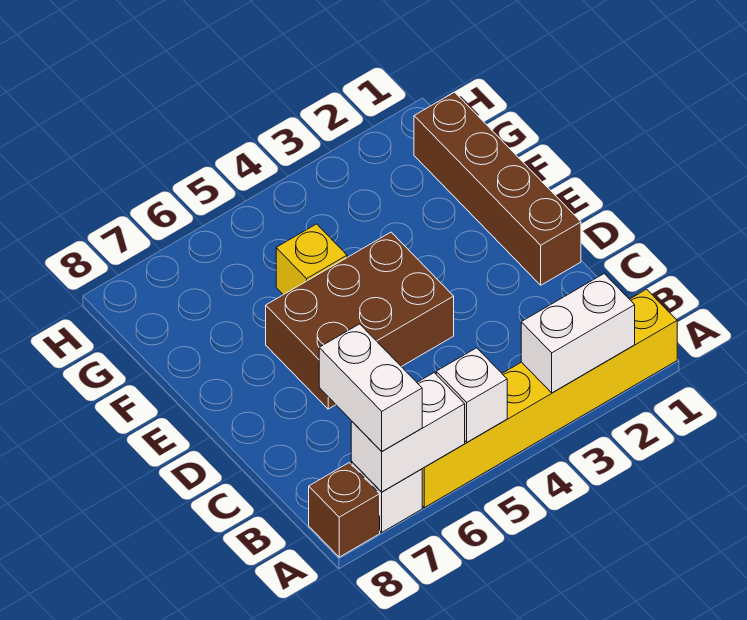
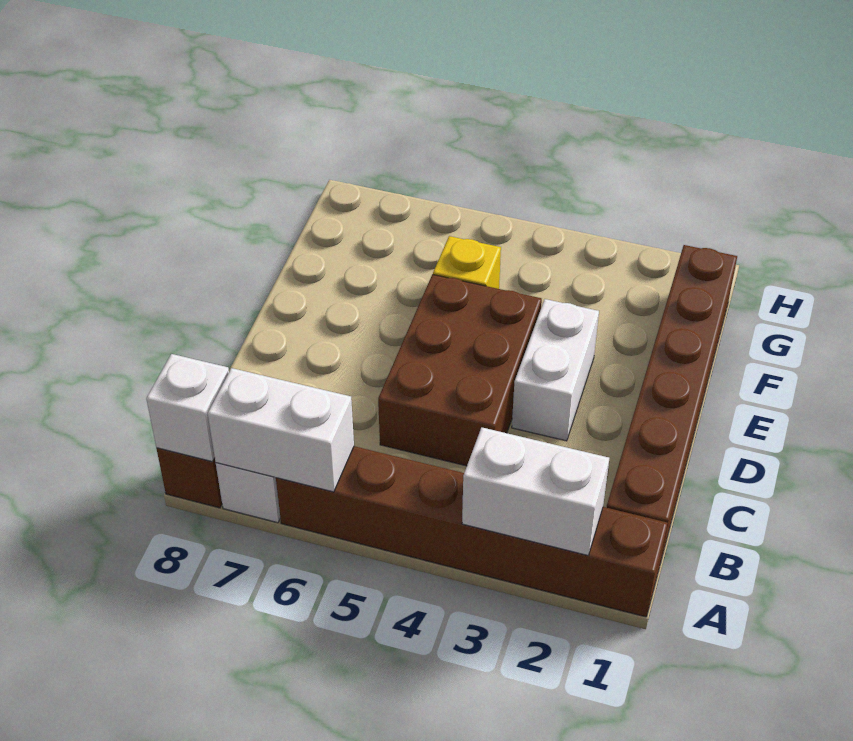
yellow 1x6 brick [422,289,677,508] -> brown 1x6 brick [276,446,668,617]
white 1x1 brick [436,348,507,442] -> white 1x1 brick moved to [146,354,229,462]
white 1x2 brick [319,324,422,451] -> white 1x2 brick moved to [512,299,599,441]
brown 1x4 brick [414,92,581,285] -> brown 1x6 brick [607,245,737,560]
brown 2x3 brick [266,232,454,409] -> brown 2x3 brick turned to [378,274,542,466]

